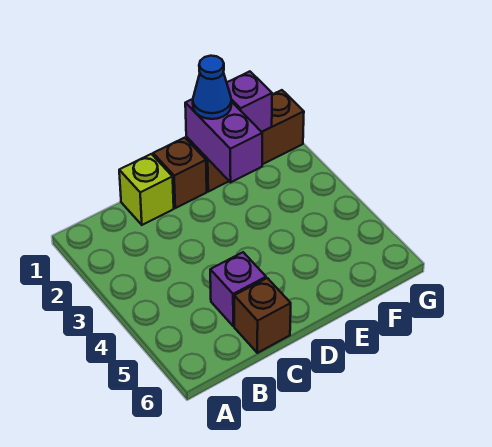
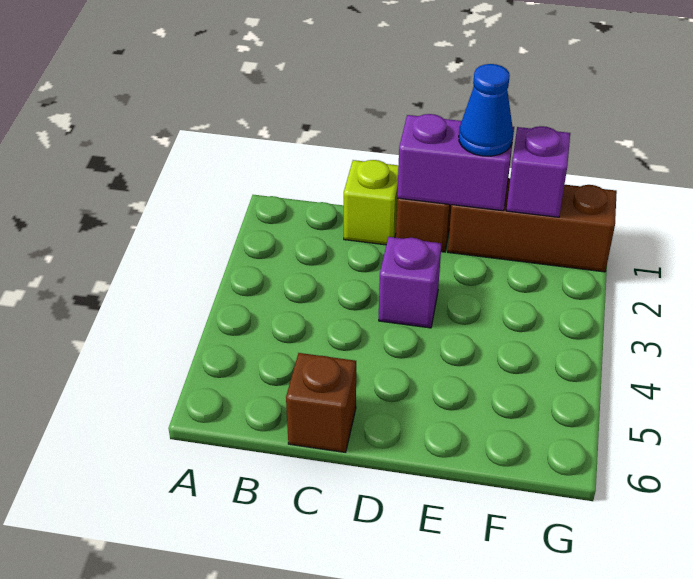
purple 1x1 brick [210,252,266,326] -> purple 1x1 brick moved to [379,237,442,328]
purple 1x2 brick [185,99,262,182] -> purple 1x2 brick turned to [397,114,514,211]

